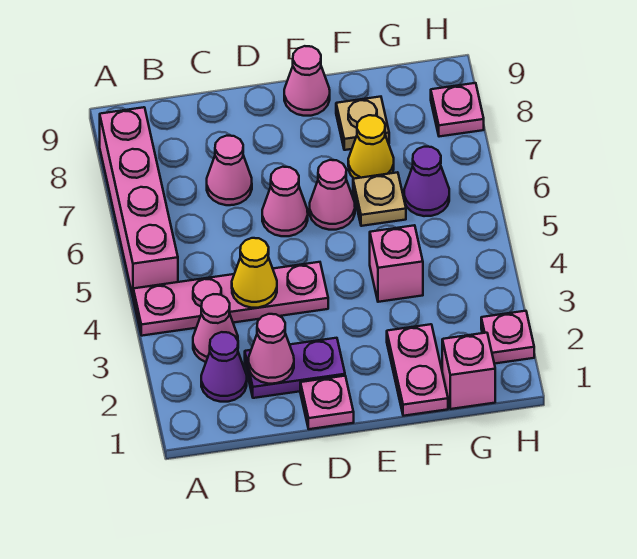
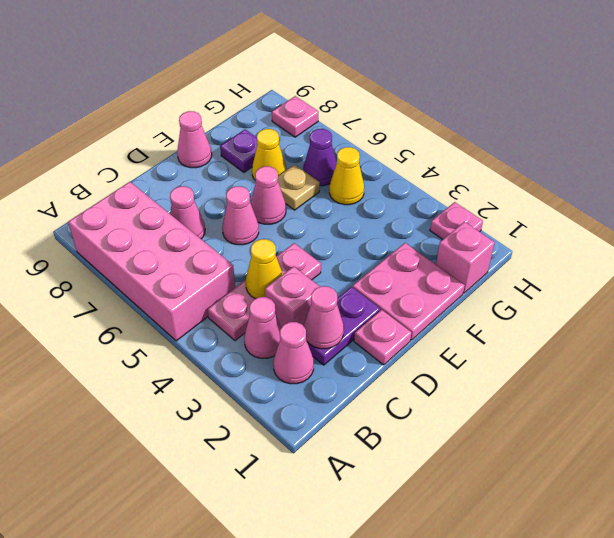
pink 1x4 plate [133,262,328,336] -> pink 1x3 plate [208,243,321,341]
pink 1x4 brick [100,107,178,296] -> pink 2x4 brick [68,182,235,341]
purple 1x1 cone [201,332,247,402] -> pink 1x1 cone [273,322,314,384]
pink 1x2 plate [387,324,448,416] -> pink 2x2 plate [353,243,465,340]
pink 1x1 brick [370,225,423,302] -> pink 1x1 brick moved to [265,266,320,328]
tan 1x1 plate [336,97,389,150] -> purple 1x1 plate [220,129,257,172]
none -> yellow 1x1 cone [329,147,364,205]

